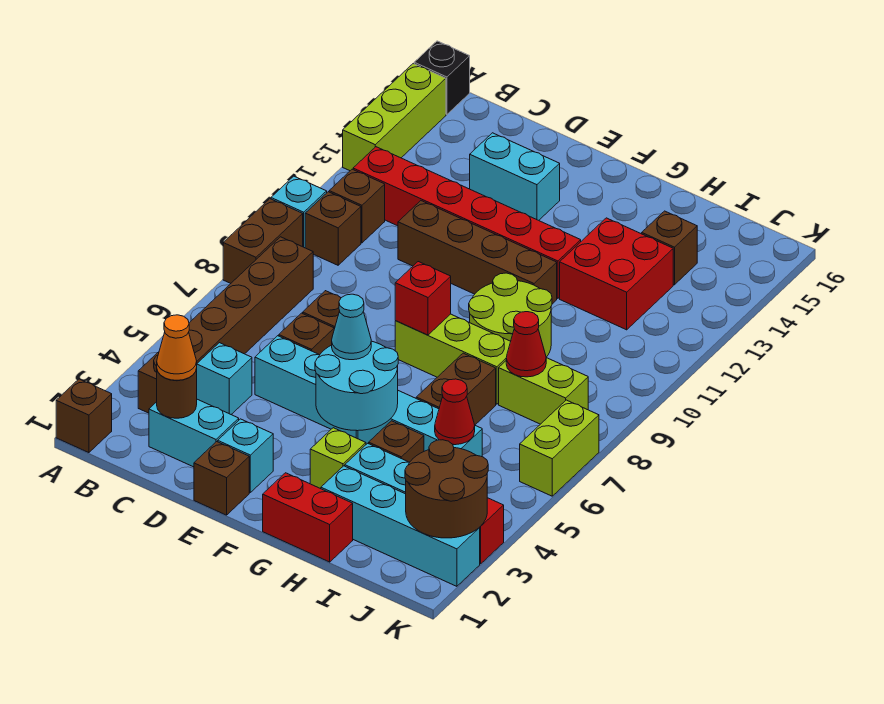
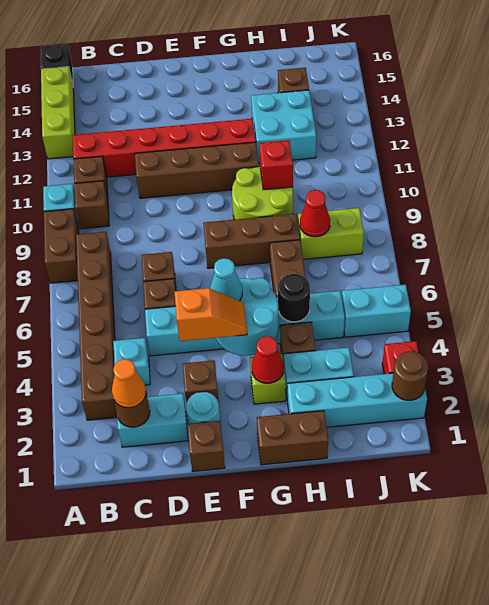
brown 1x1 brick [56,379,112,453] -> brown 1x1 brick moved to [183,360,219,403]
cyan 1x2 brick [470,133,560,220] -> cyan 1x2 brick moved to [342,285,411,337]
cyan 1x1 brick [218,419,273,492] -> cyan 1x1 round brick [186,392,220,424]
none -> orange 1x2 slope [175,288,247,341]
lime 1x3 brick [395,314,511,404] -> brown 1x3 brick [203,214,300,268]
red 1x1 brick [395,262,451,335] -> red 1x1 brick moved to [259,140,293,190]
red 1x2 brick [263,473,353,562] -> brown 1x2 brick [257,411,328,465]
none -> black 1x1 round brick [278,274,310,322]
red 2x2 brick [560,218,673,330] -> cyan 2x2 brick [251,90,316,163]
red 1x1 cone [435,379,475,445] -> red 1x1 cone moved to [251,336,284,383]
brown 2x2 round brick [405,440,488,538] -> brown 1x1 round brick [392,351,428,400]
lime 1x2 brick [520,400,599,496] -> none

